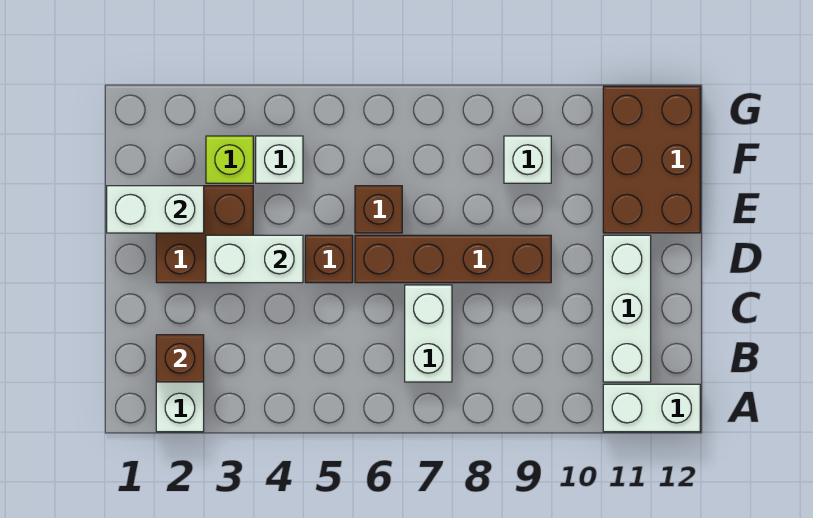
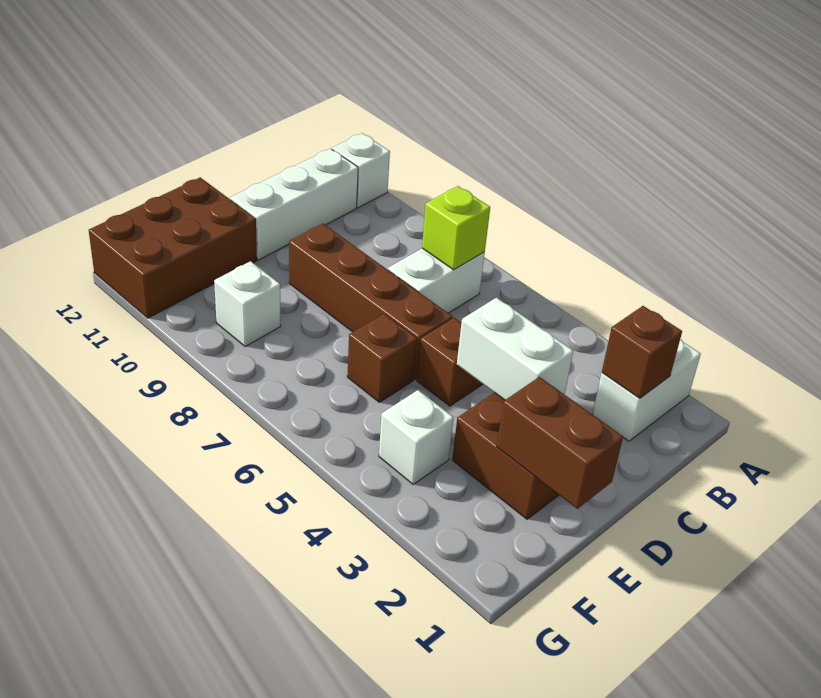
white 1x2 brick [603,384,700,432] -> white 1x1 brick [332,133,390,208]
white 1x2 brick [107,186,204,233] -> brown 1x2 brick [497,377,623,509]
lime 1x1 brick [206,136,253,183] -> lime 1x1 brick moved to [422,186,490,270]

